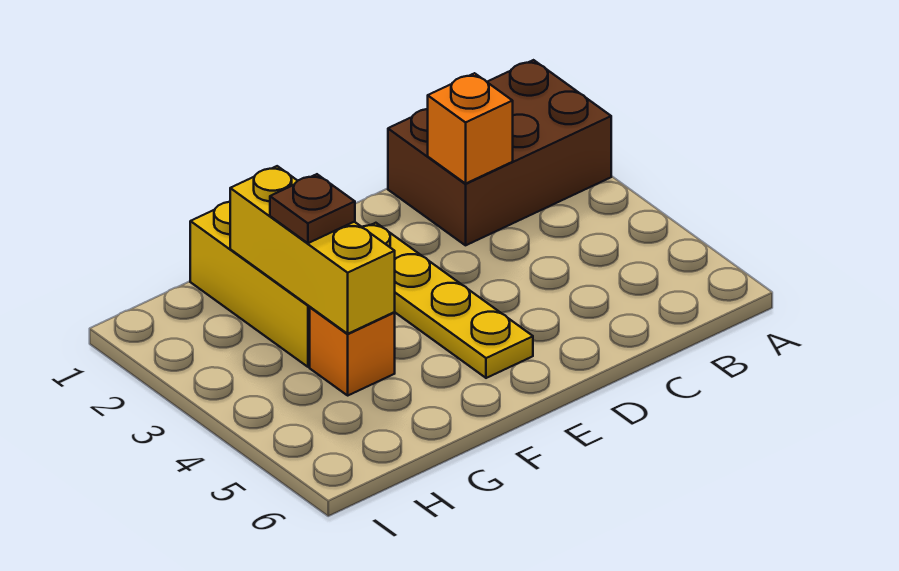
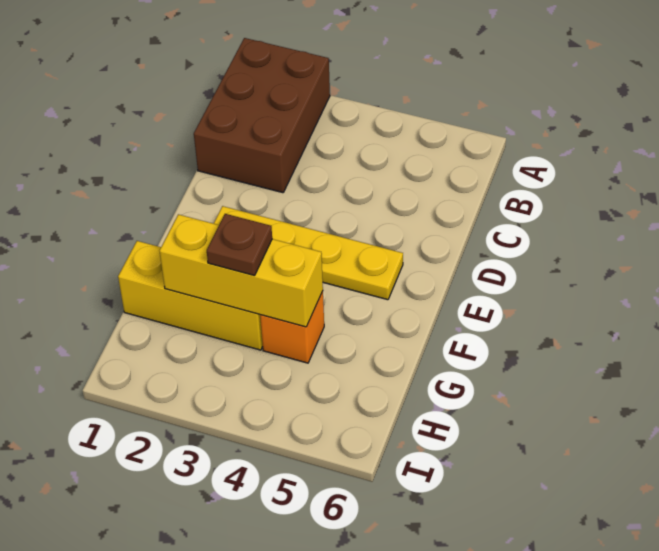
orange 1x1 brick [428,73,513,184] -> none

